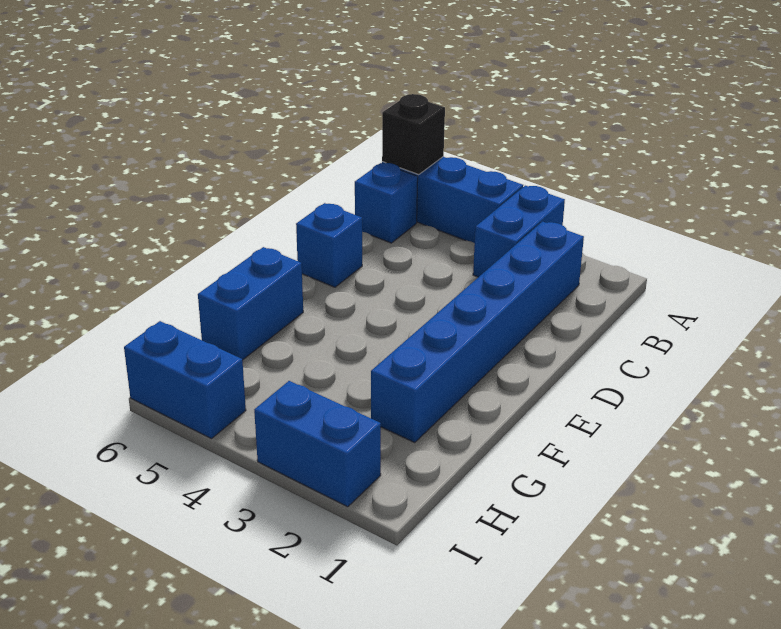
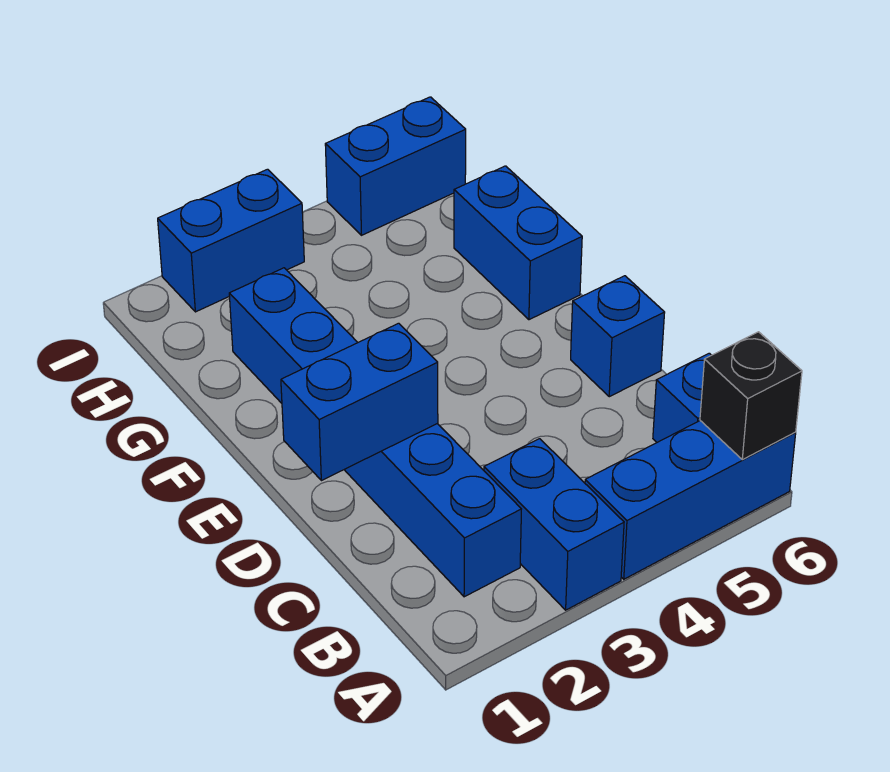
none -> blue 1x2 brick [281,323,438,481]

